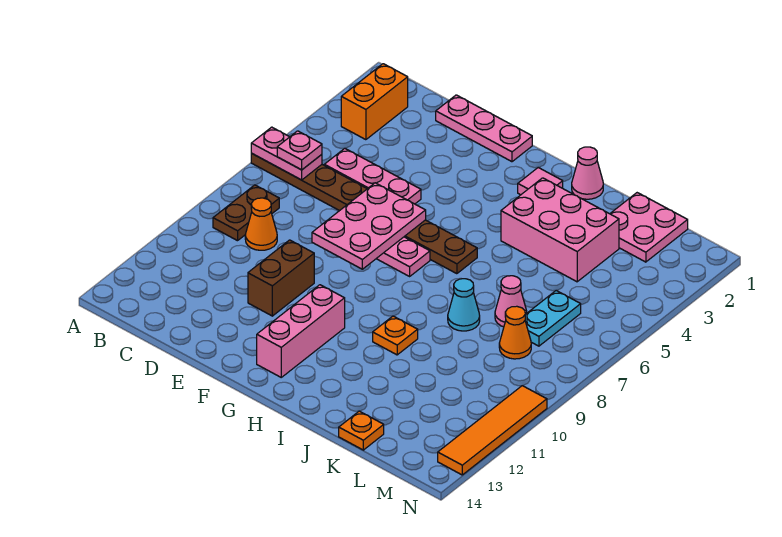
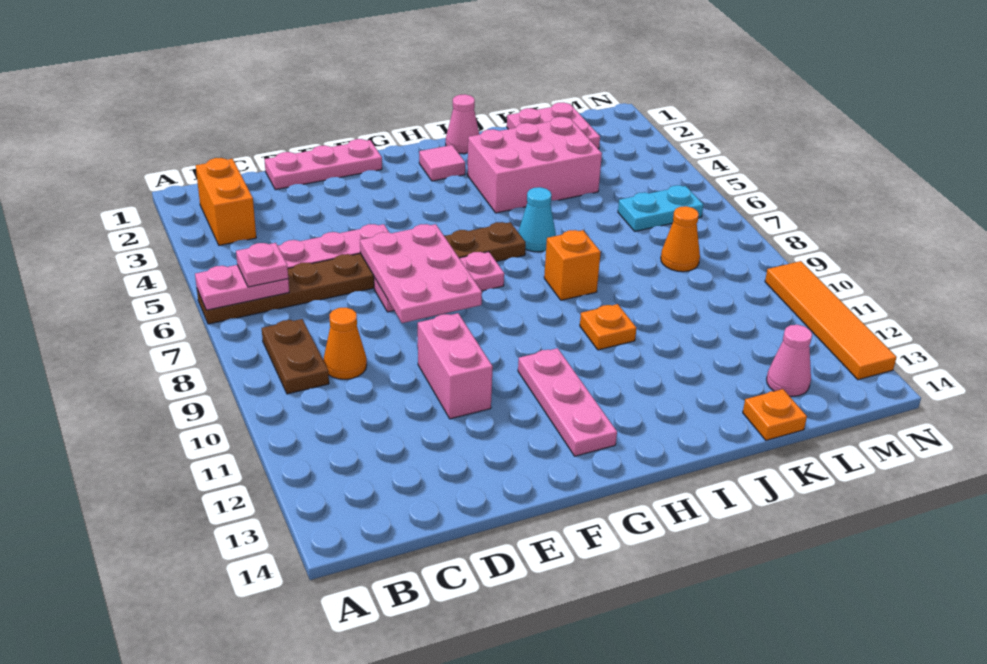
brown 1x2 brick [248,240,314,316] -> pink 1x2 brick [418,313,493,419]
pink 1x3 brick [257,285,345,377] -> pink 1x3 plate [518,348,617,456]
none -> orange 1x1 brick [544,230,601,300]
cyan 1x1 cone [448,279,480,331] -> cyan 1x1 cone moved to [518,187,556,252]
pink 1x1 cone [495,276,527,327] -> pink 1x1 cone moved to [767,325,812,396]
cyan 1x2 plate [525,290,581,346] -> cyan 1x2 plate turned to [618,185,703,231]

